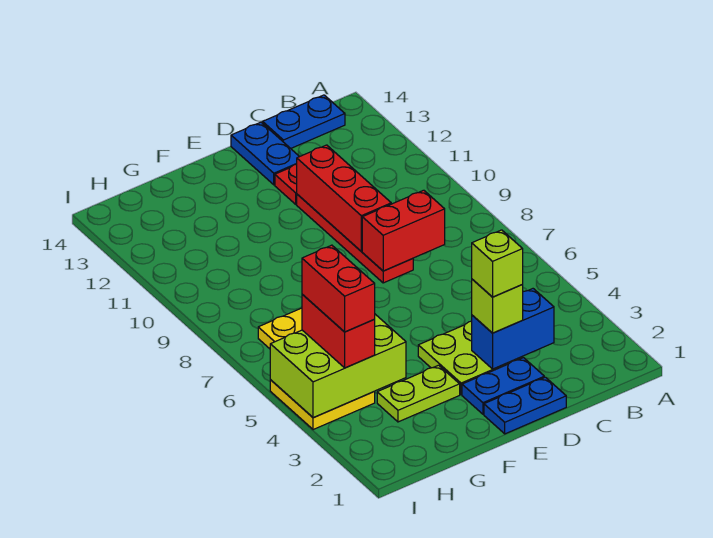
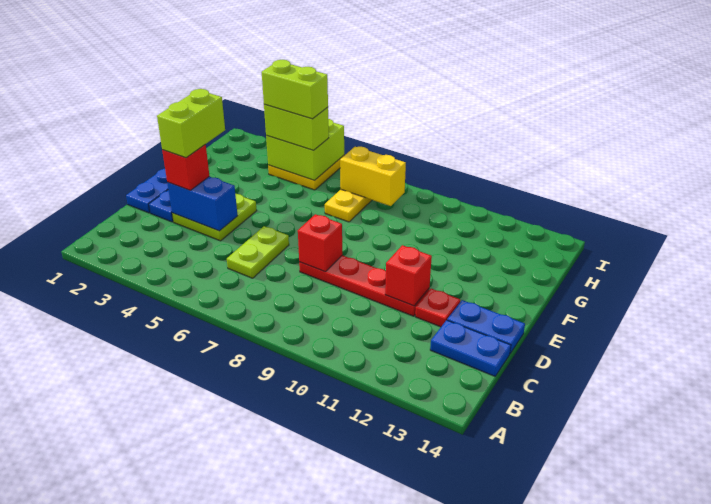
blue 1x2 plate [263,95,345,148] -> blue 1x2 plate turned to [430,320,511,376]
blue 1x2 brick [472,289,554,369] -> blue 1x2 brick turned to [167,177,238,231]
red 1x2 brick [362,190,445,271] -> red 1x1 brick [298,214,342,272]
lime 1x1 brick [472,279,523,333] -> red 1x1 brick [162,145,209,190]
lime 1x1 brick [472,230,523,297] -> lime 1x2 brick [157,89,225,158]
red 1x3 brick [297,145,391,251] -> red 1x1 brick [385,245,432,306]
lime 1x2 plate [377,365,460,422] -> lime 1x2 plate moved to [227,226,289,278]
lime 2x3 brick [270,314,406,418] -> lime 2x2 brick [266,119,344,180]
red 1x2 brick [302,294,375,368] -> lime 1x2 brick [264,104,329,150]
red 1x2 brick [302,245,375,332] -> lime 1x2 brick [262,60,328,119]
none -> yellow 1x2 brick [340,147,406,206]

